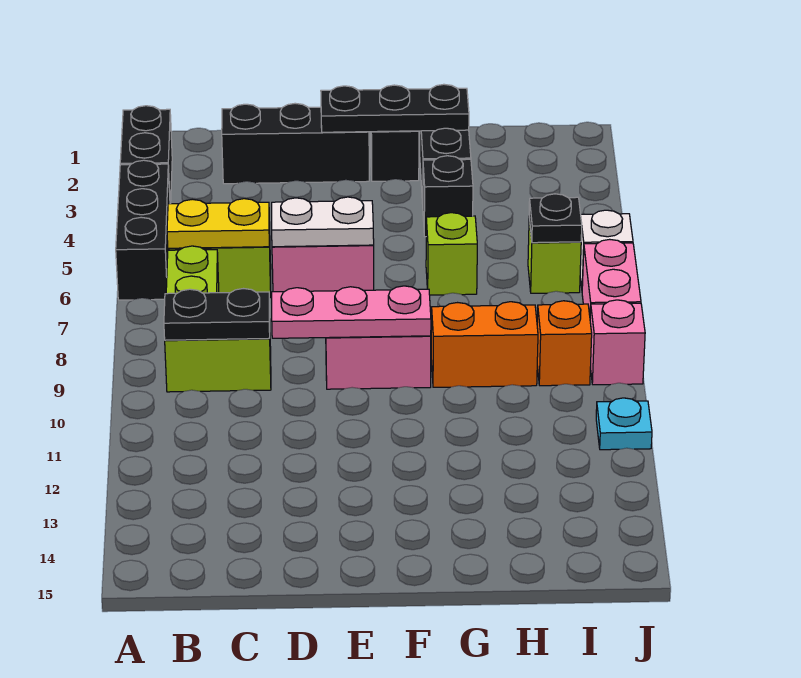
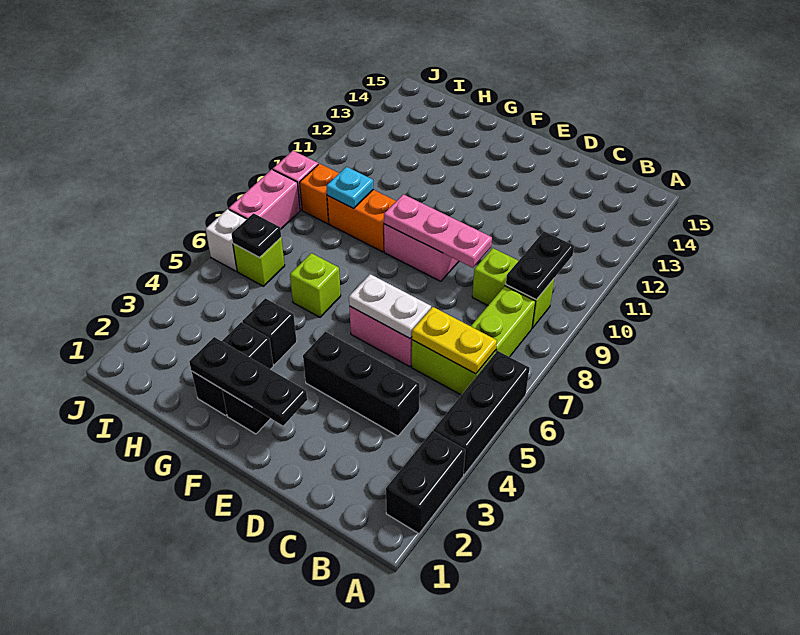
black 1x2 plate [164,289,270,340] -> black 1x2 plate turned to [506,232,574,300]
black 1x3 brick [222,103,369,184] -> black 1x3 brick moved to [303,332,420,436]
cyan 1x1 plate [596,398,652,450] -> cyan 1x1 plate moved to [326,167,373,209]

